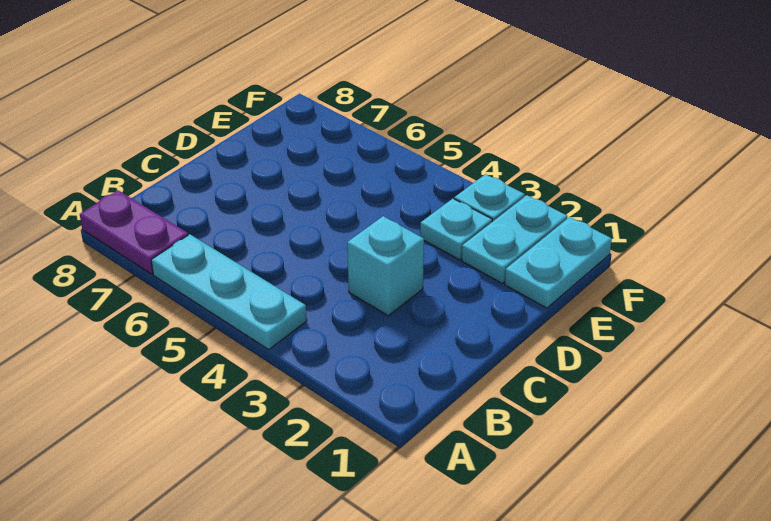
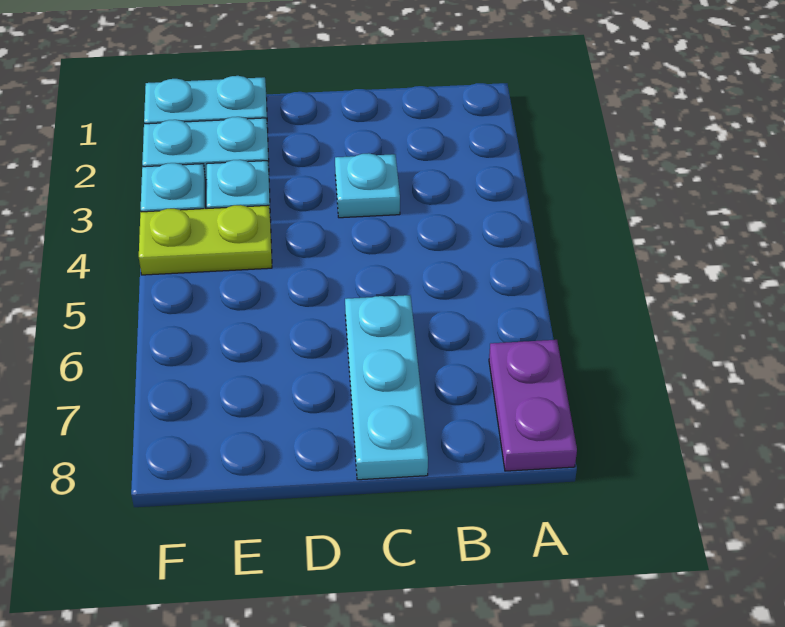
cyan 1x3 plate [151,234,307,349] -> cyan 1x3 plate moved to [345,295,428,480]
cyan 1x1 brick [347,216,424,316] -> cyan 1x1 plate [335,153,400,218]
none -> lime 1x2 plate [139,205,272,275]

